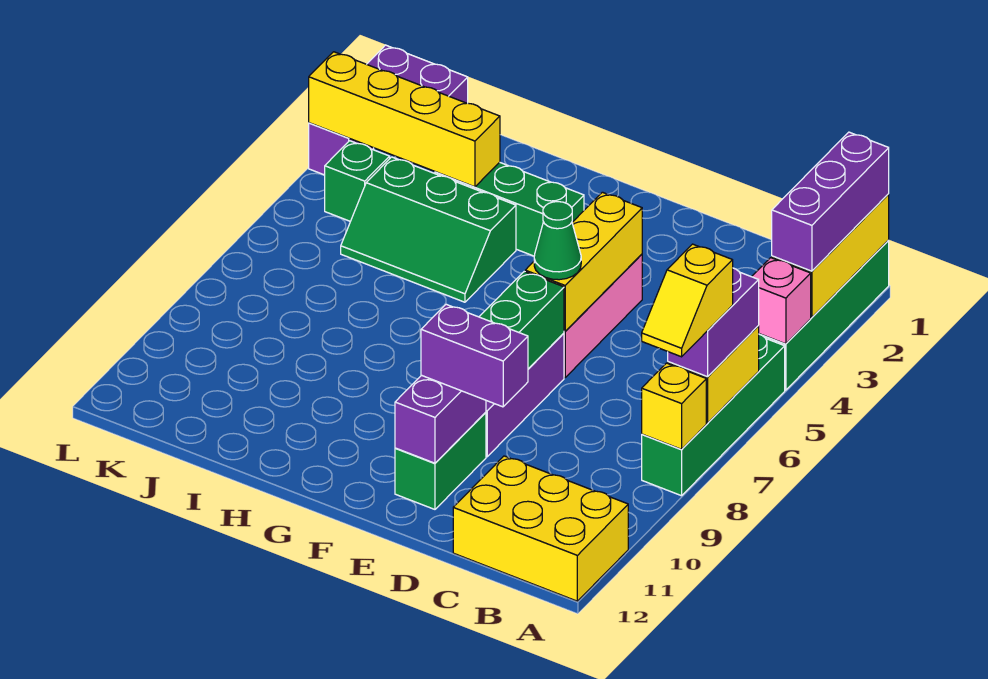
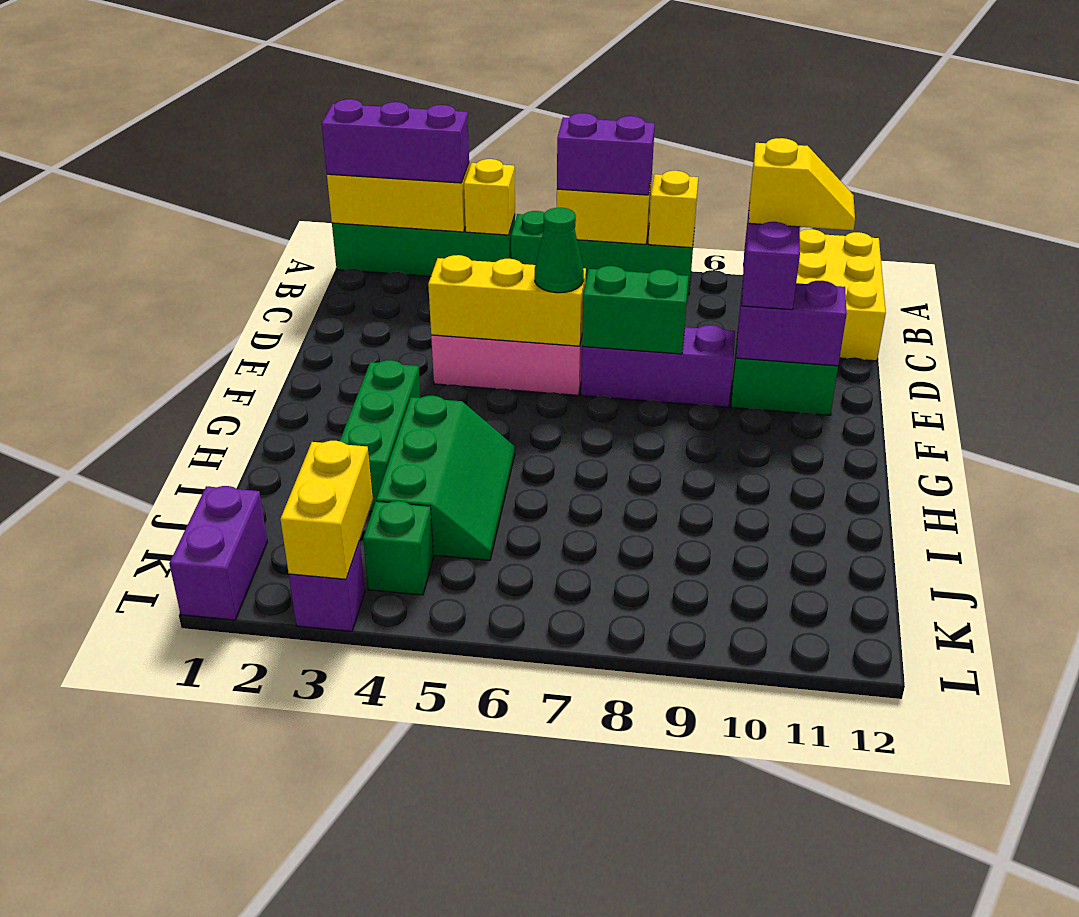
pink 1x1 brick [752,258,811,344] -> yellow 1x1 brick [464,159,515,235]
yellow 1x2 slope [642,244,733,357] -> yellow 1x2 slope moved to [749,138,855,230]
yellow 1x4 brick [309,52,500,187] -> yellow 1x2 brick [280,441,373,579]

